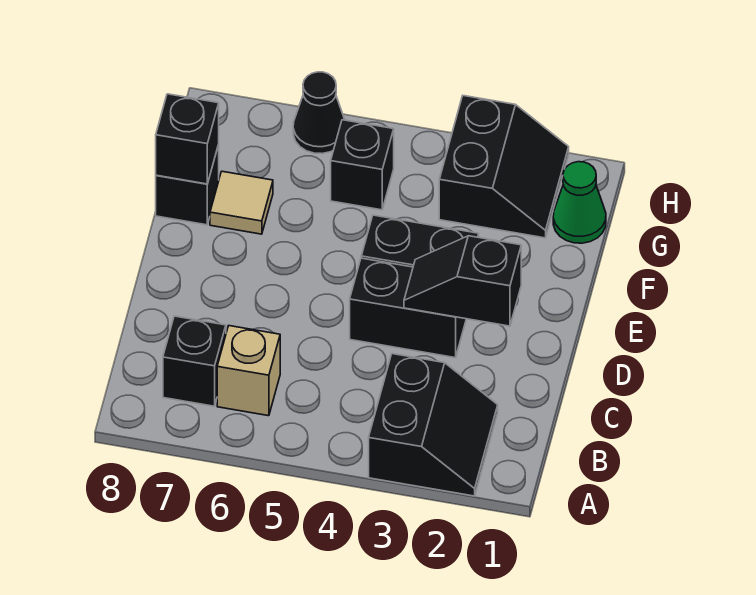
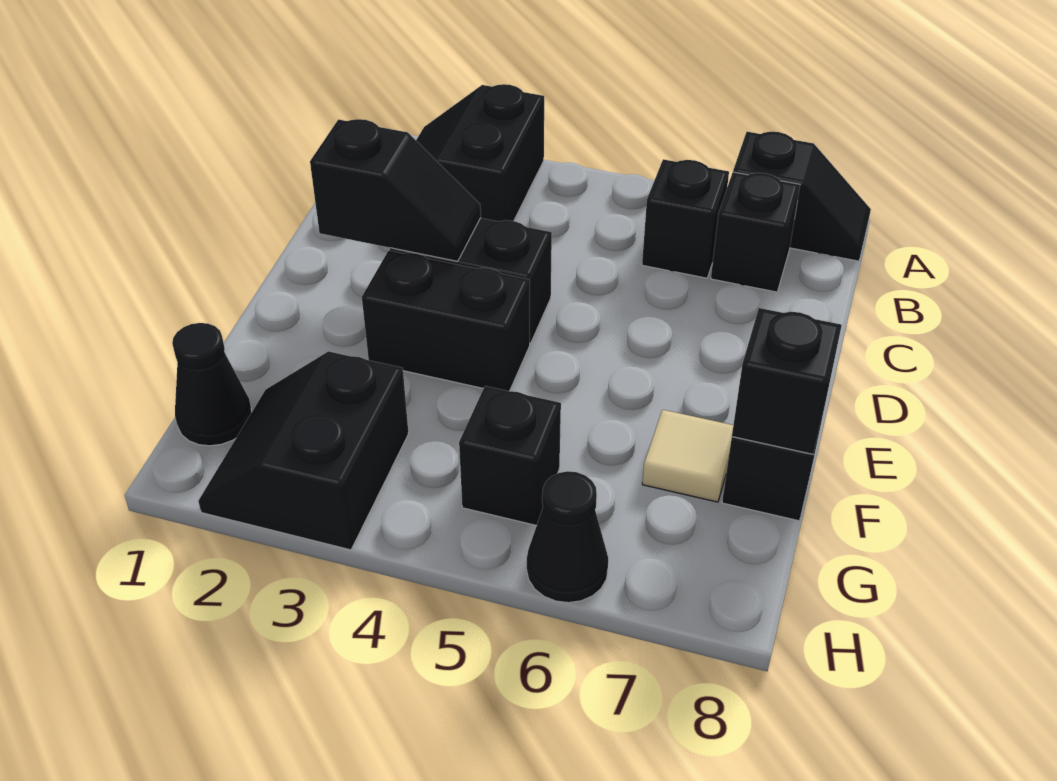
none -> black 1x2 slope [733,132,871,261]
tan 1x1 brick [217,326,280,416] -> black 1x1 brick [642,159,729,278]
green 1x1 cone [553,162,606,243] -> black 1x1 cone [172,323,252,446]

